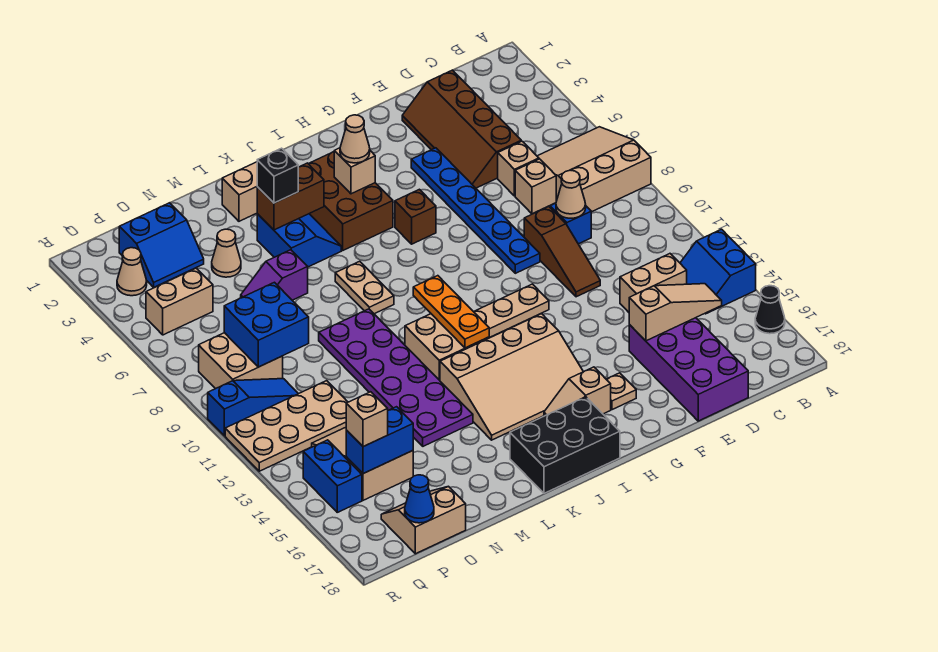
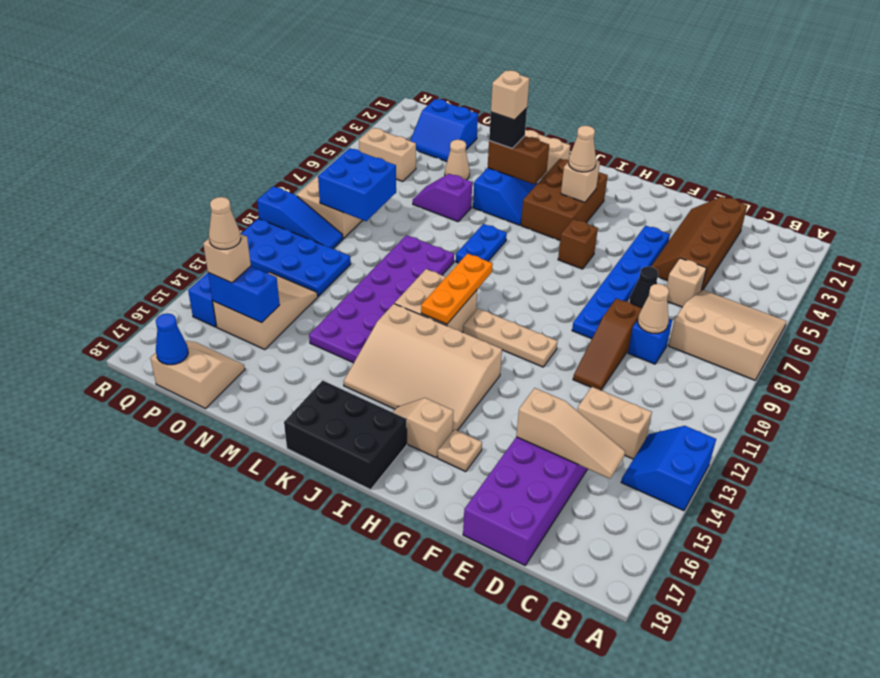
black 1x1 cone [755,286,785,334] -> black 1x1 cone moved to [629,266,658,308]
tan 1x1 brick [515,159,556,214] -> tan 1x1 brick moved to [491,70,530,120]
tan 1x2 plate [335,261,394,314] -> blue 1x2 plate [456,224,507,263]
tan 2x4 plate [225,381,348,471] -> blue 2x4 plate [241,219,351,296]
tan 1x1 cone [117,248,147,296] -> tan 1x1 cone moved to [209,197,241,249]

